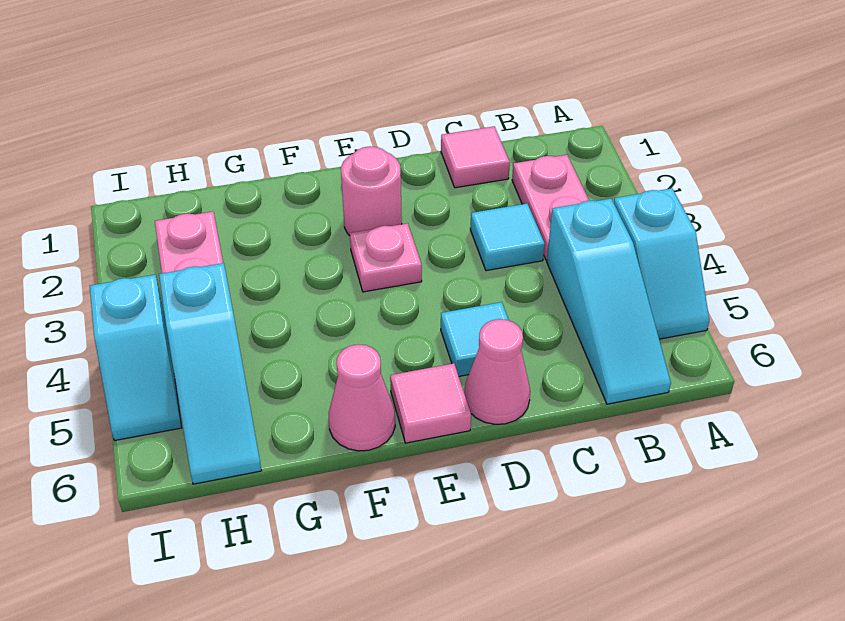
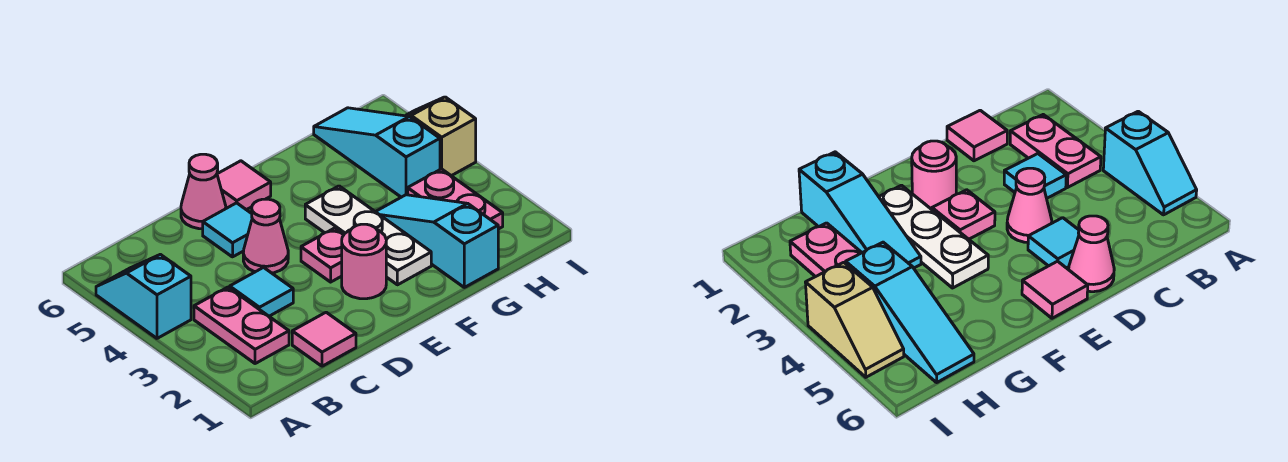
cyan 1x3 slope [547,199,671,404] -> cyan 1x3 slope moved to [376,195,498,287]
none -> white 1x3 plate [305,186,431,285]
pink 1x1 cone [329,345,395,451] -> pink 1x1 cone moved to [243,199,288,273]
cyan 1x2 slope [90,275,182,440] -> tan 1x2 slope [406,97,476,176]

